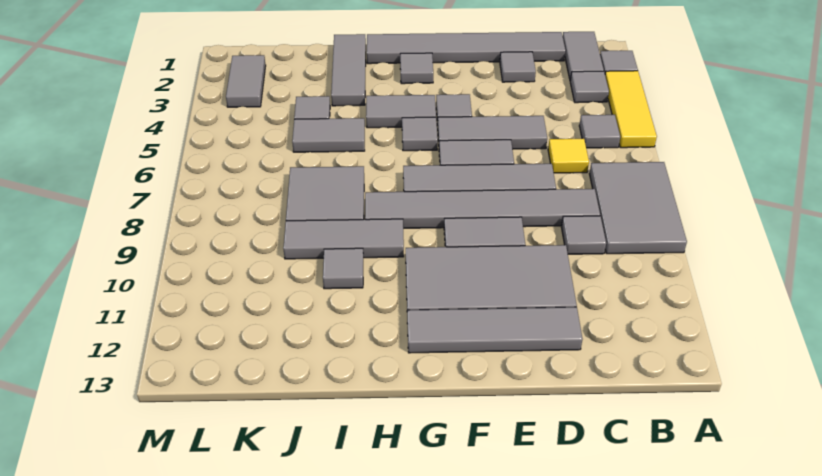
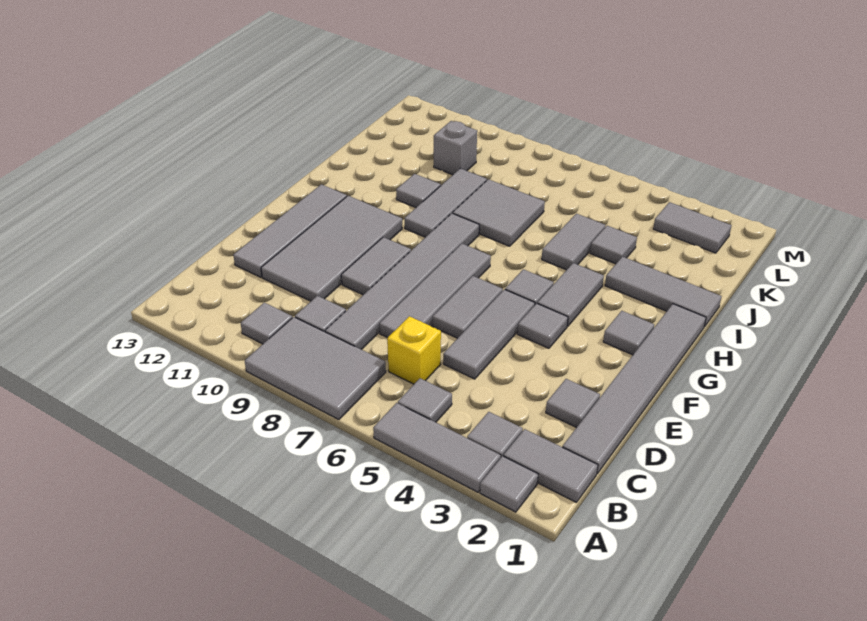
yellow 1x3 tile [605,71,657,148] -> grey 1x3 tile [373,403,501,492]
none -> grey 1x1 tile [241,303,292,344]
yellow 1x1 tile [548,139,589,173] -> yellow 1x1 brick [387,316,441,384]
none -> grey 1x1 brick [434,121,477,175]

